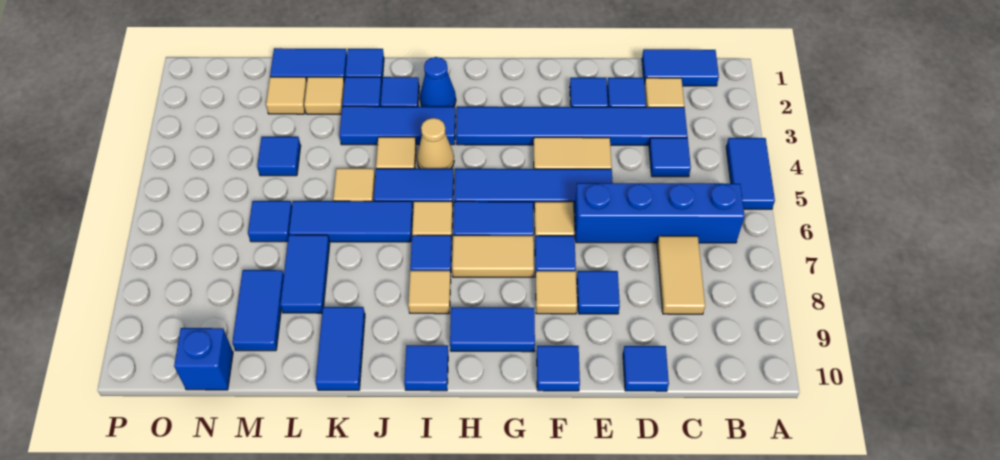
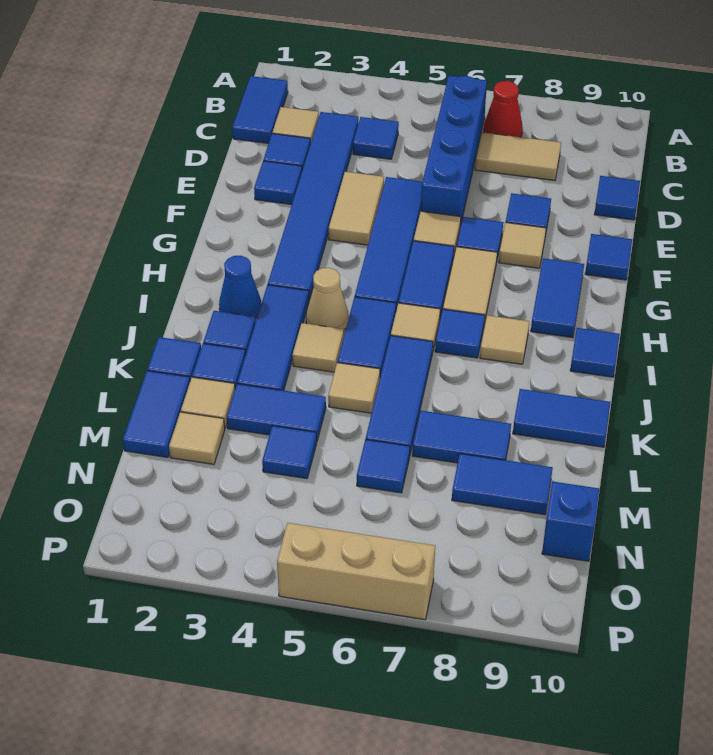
blue 1x2 tile [726,138,775,209] -> blue 1x2 tile moved to [227,384,326,440]
none -> red 1x1 cone [484,81,523,137]
none -> tan 1x3 brick [277,523,435,620]

